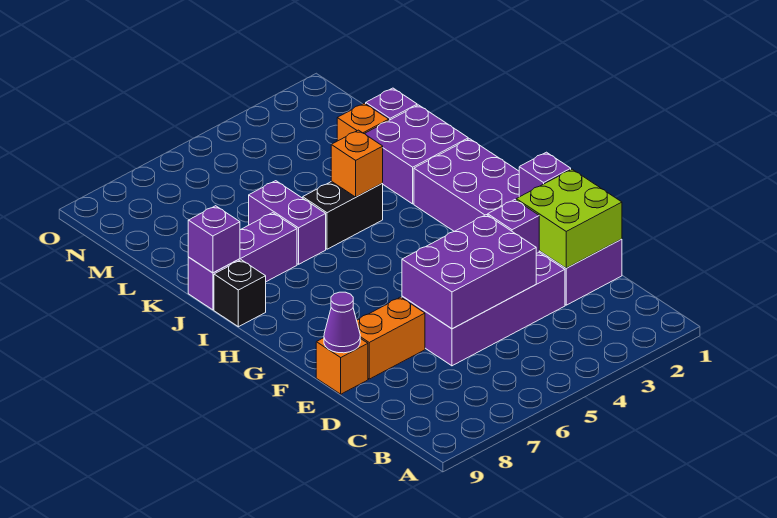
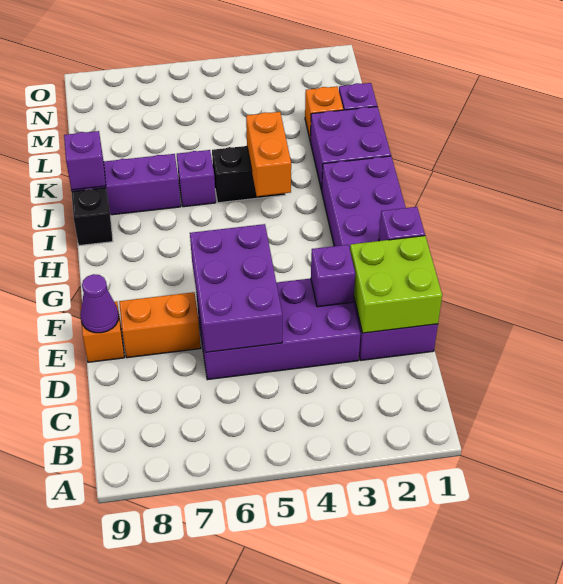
purple 2x3 brick [402,215,536,329] -> purple 2x3 brick turned to [190,224,282,352]
orange 1x1 brick [331,130,383,197] -> orange 1x2 brick [246,112,291,196]
purple 1x2 brick [249,181,326,264] -> purple 1x1 brick [177,150,216,207]

